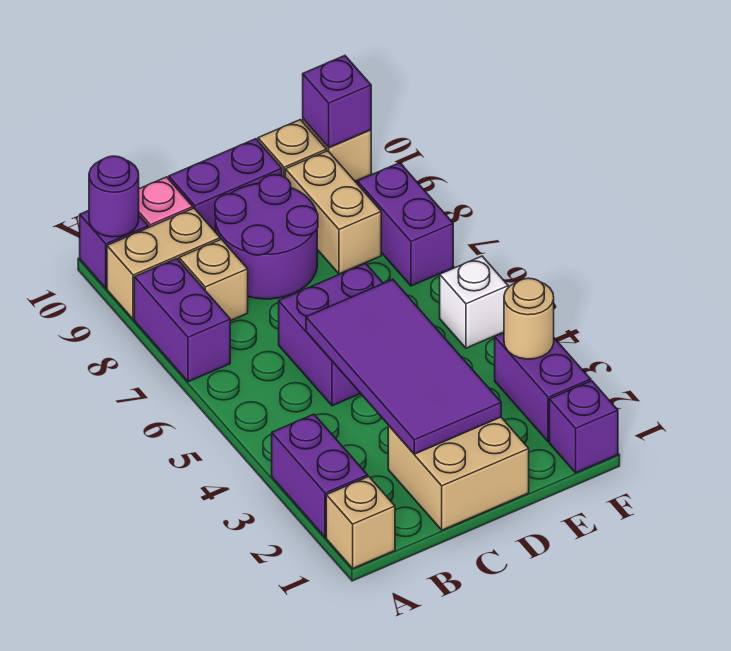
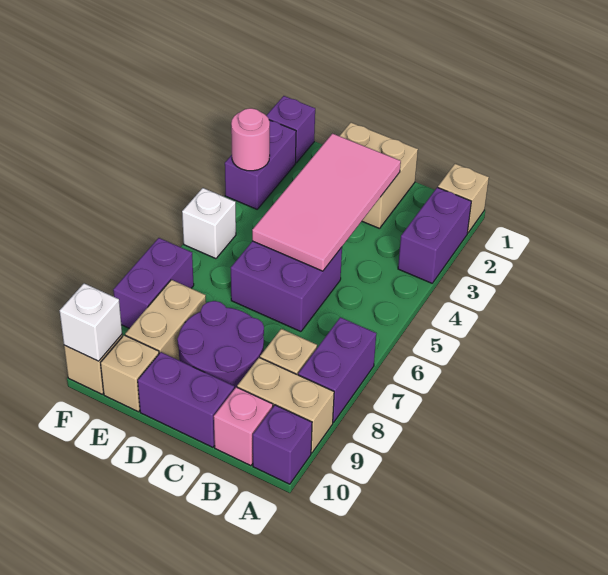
purple 1x1 round brick [89,156,139,237] -> none
purple 2x4 tile [306,280,501,454] -> pink 2x4 tile [252,134,401,271]
tan 1x1 round brick [504,278,554,359] -> pink 1x1 round brick [231,108,270,171]
purple 1x1 brick [303,56,371,147] -> white 1x1 brick [60,283,122,361]

